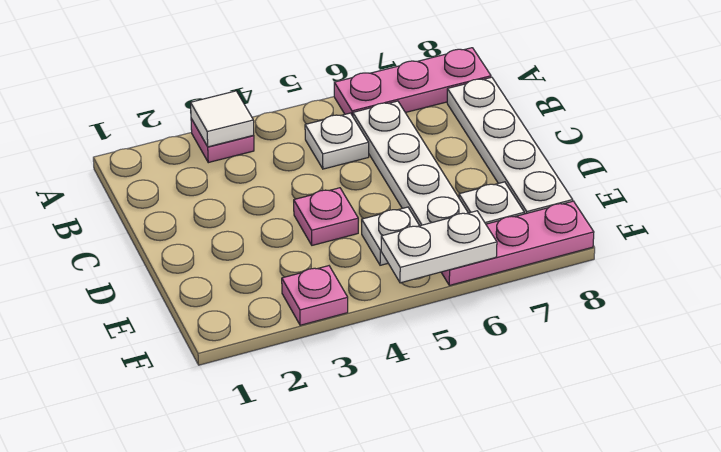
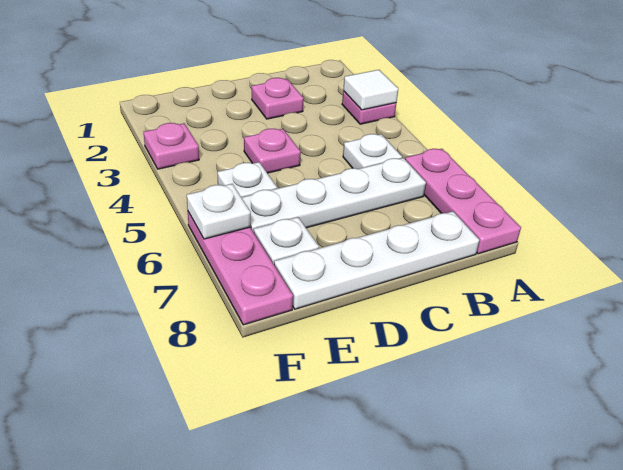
none -> pink 1x1 plate [252,78,304,119]
white 1x2 plate [381,211,497,283] -> white 1x1 plate [187,184,251,239]

